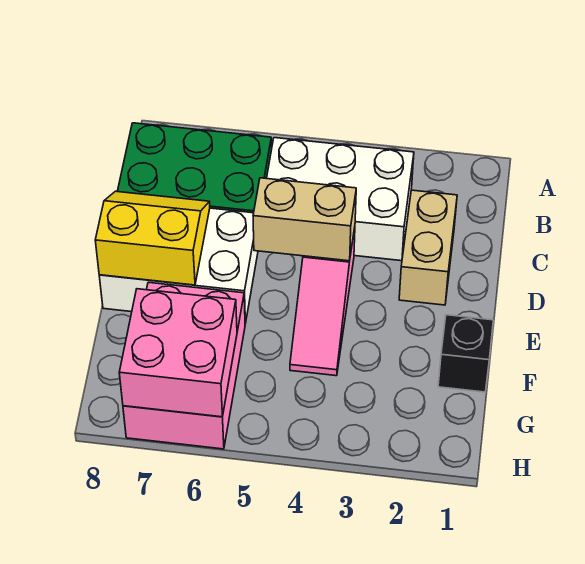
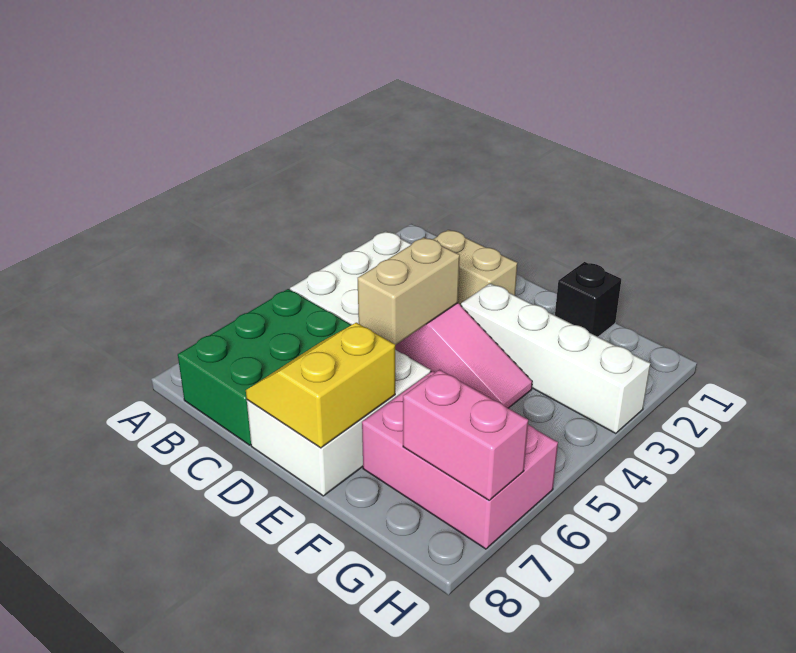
none -> white 1x4 brick [461,283,651,434]
pink 2x2 brick [119,289,237,417] -> pink 1x2 brick [403,370,528,500]

